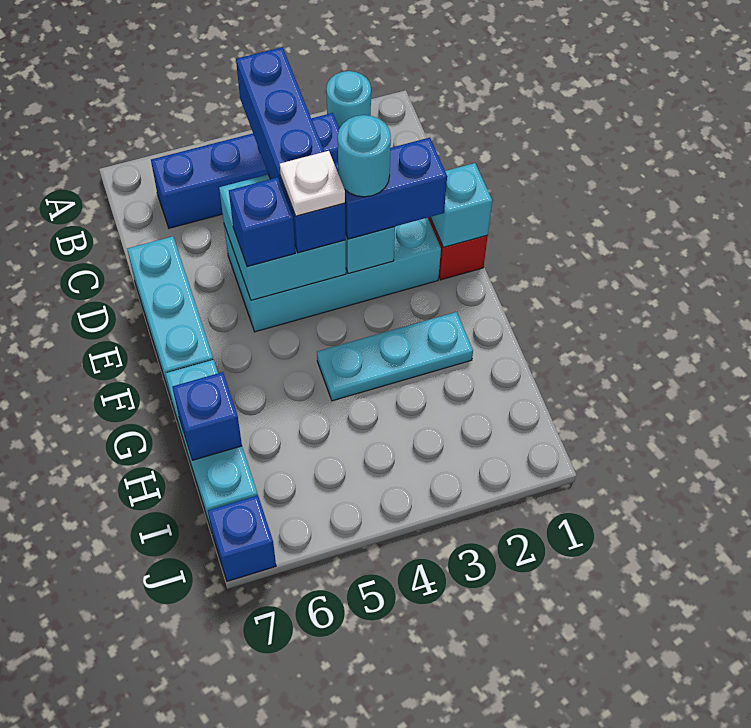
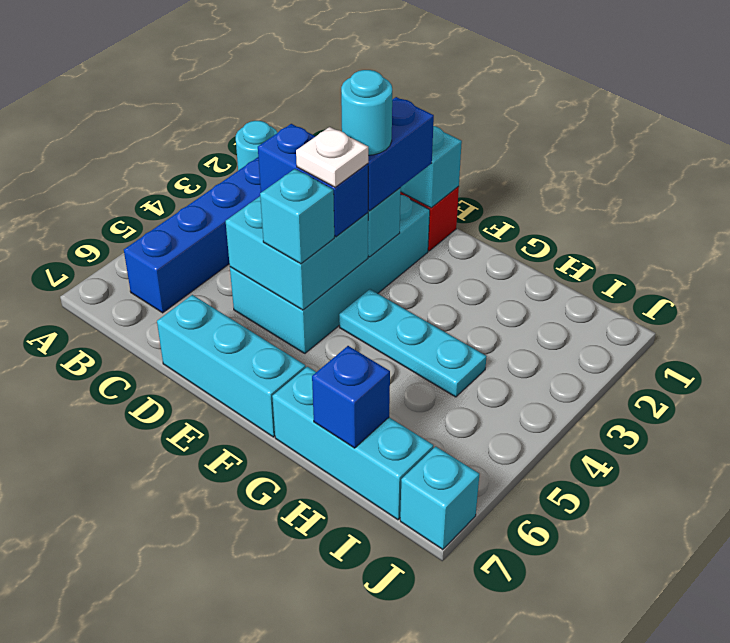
blue 1x4 brick [236,47,345,253] -> blue 1x2 brick [258,124,368,237]
blue 1x1 brick [229,177,295,267] -> cyan 1x1 brick [260,169,334,264]
cyan 1x3 plate [317,312,473,401] -> cyan 1x3 plate turned to [339,289,487,397]
blue 1x1 brick [208,495,276,581] -> cyan 1x1 brick [400,446,479,550]

